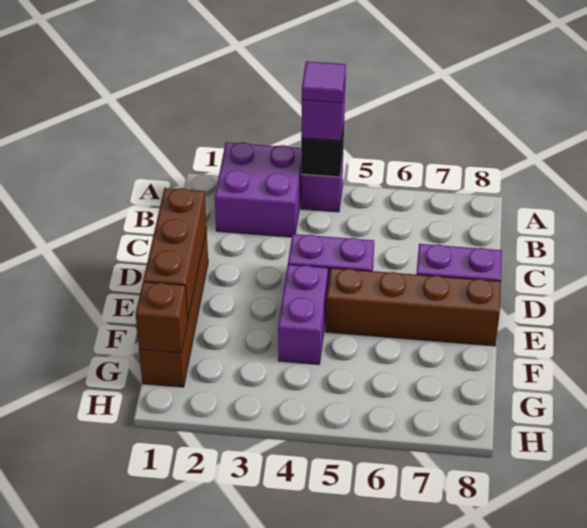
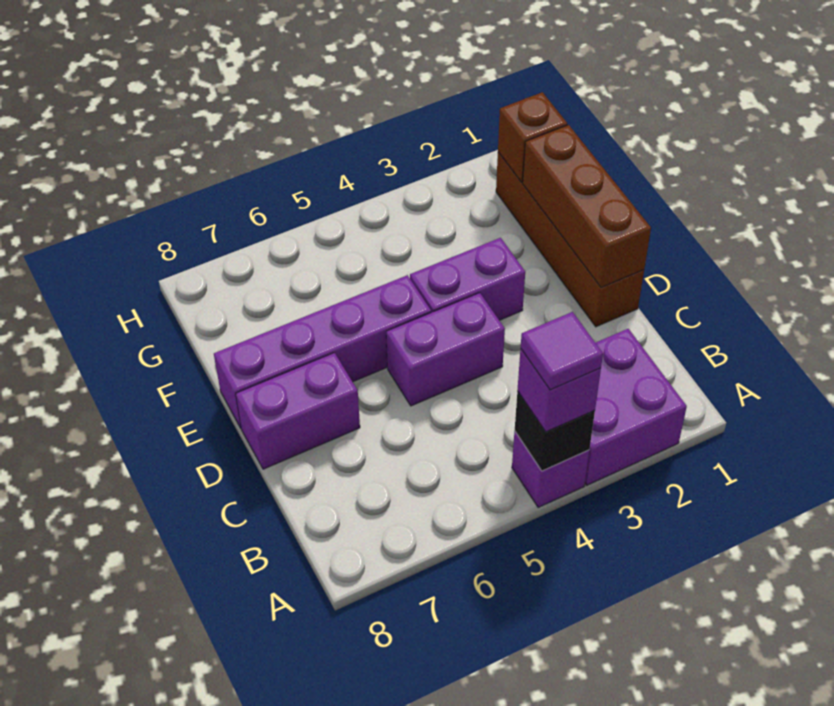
purple 1x2 brick [278,265,328,365] -> purple 1x2 brick turned to [410,238,525,320]
brown 1x4 brick [326,268,501,346] -> purple 1x4 brick [214,275,431,428]

